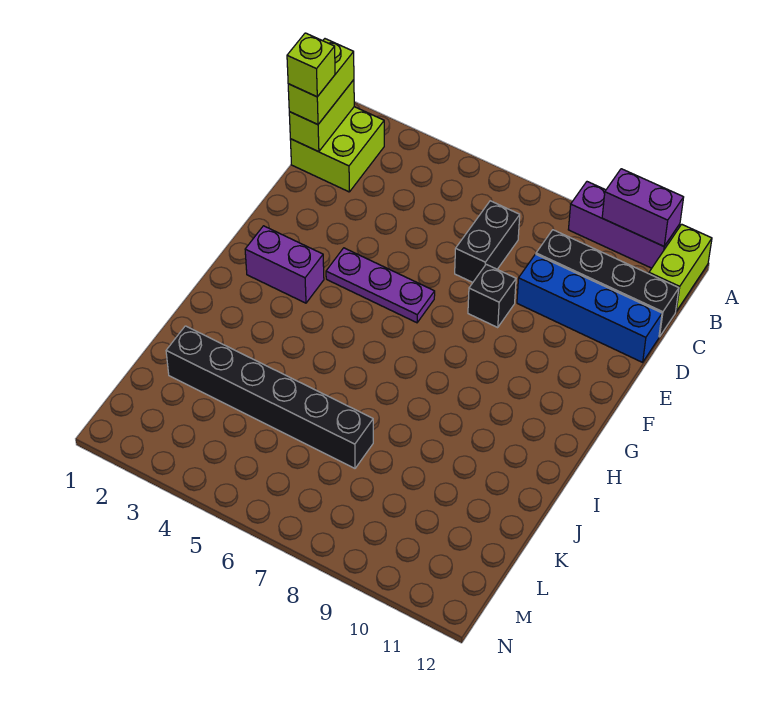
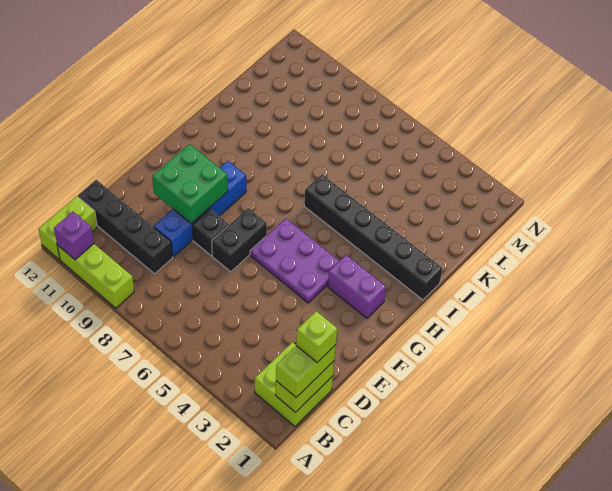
purple 1x3 brick [568,182,680,268] -> lime 1x3 brick [57,244,134,308]
purple 1x2 brick [602,169,684,246] -> purple 1x1 brick [54,212,94,260]
black 1x2 brick [455,201,520,282] -> black 1x2 brick moved to [212,208,267,272]
blue 1x4 brick [517,254,662,362] -> blue 1x4 brick turned to [154,161,246,257]
none -> green 2x2 brick [152,144,228,224]
purple 1x3 plate [326,248,435,323] -> purple 2x3 plate [250,218,339,303]
black 1x6 brick [166,326,373,468] -> black 1x6 brick moved to [304,174,442,300]

